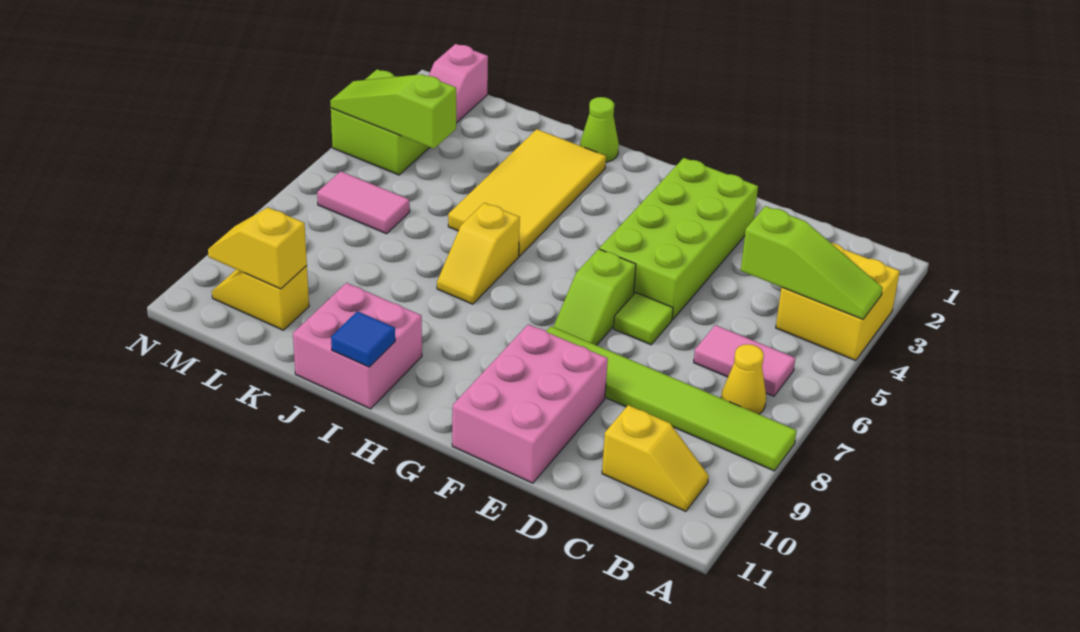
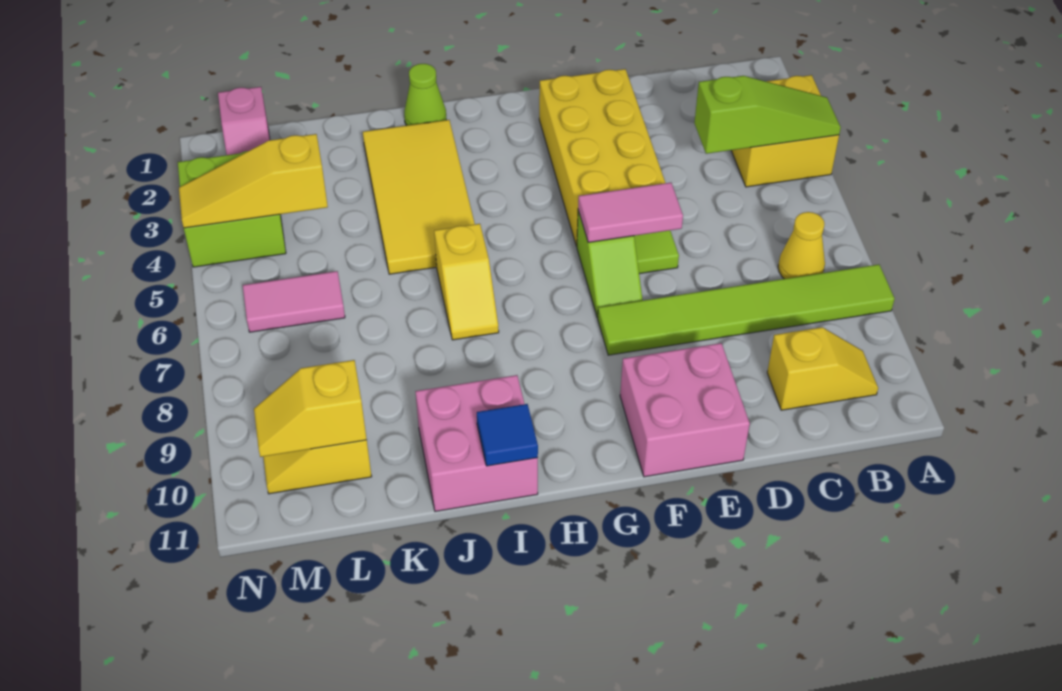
pink 1x2 tile [694,325,795,396] -> pink 1x2 tile moved to [578,183,683,242]
lime 2x4 brick [600,158,758,319] -> yellow 2x4 brick [539,69,665,246]
pink 2x3 brick [452,324,608,483] -> pink 2x2 brick [620,343,750,477]
lime 1x3 slope [330,74,456,149] -> yellow 1x3 slope [179,134,328,228]

